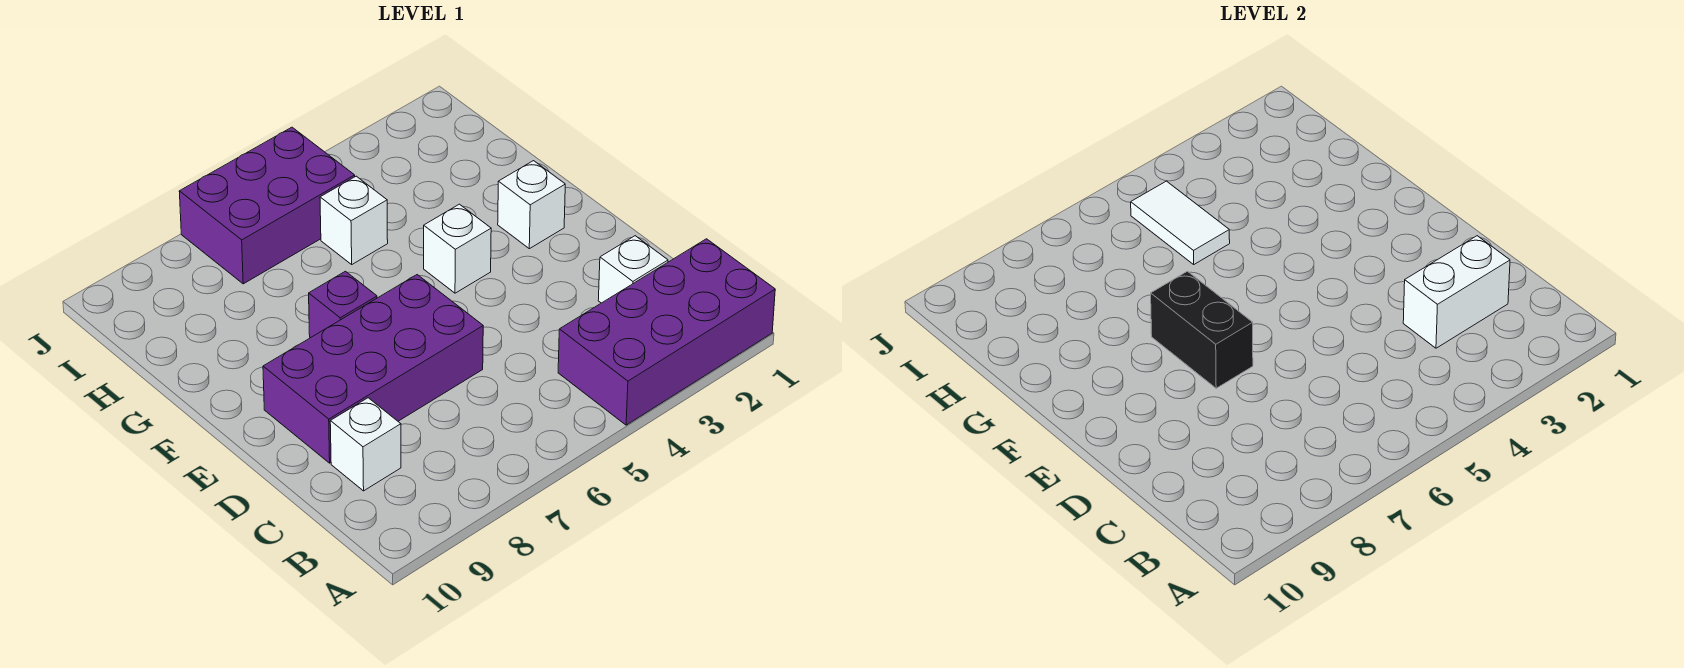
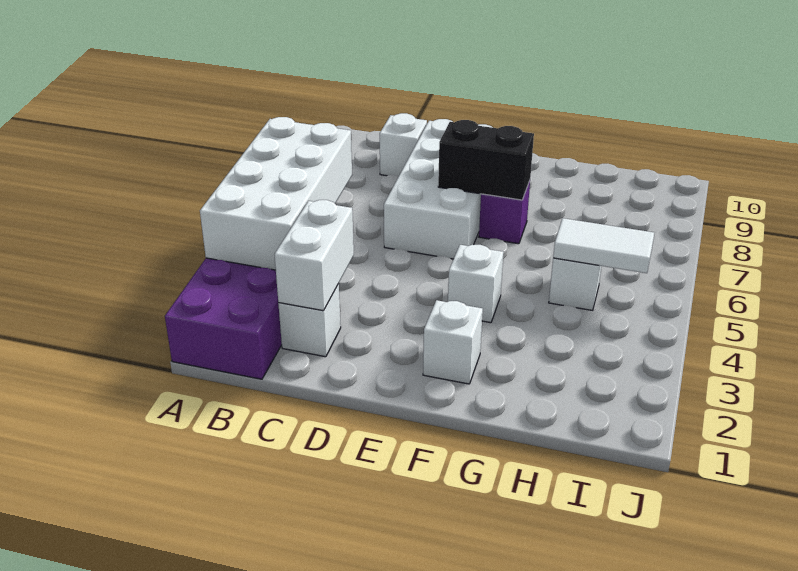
none -> white 2x4 brick [200,117,352,270]
purple 2x4 brick [263,275,483,463] -> white 2x4 brick [384,119,493,259]
purple 2x3 brick [179,127,355,284] -> none

